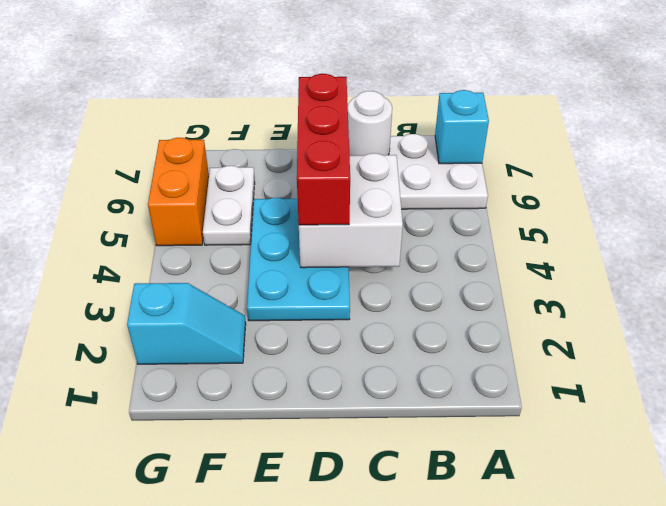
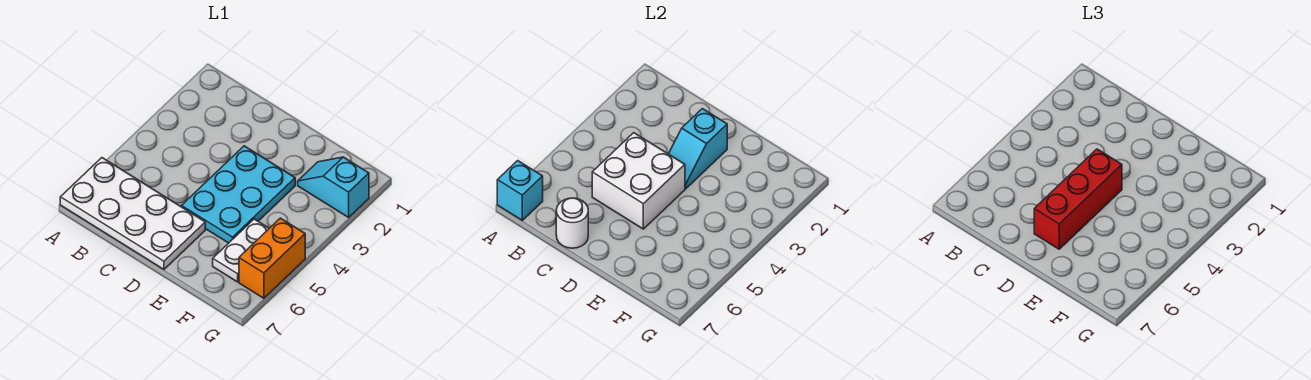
none -> cyan 1x2 slope [669,109,727,189]

